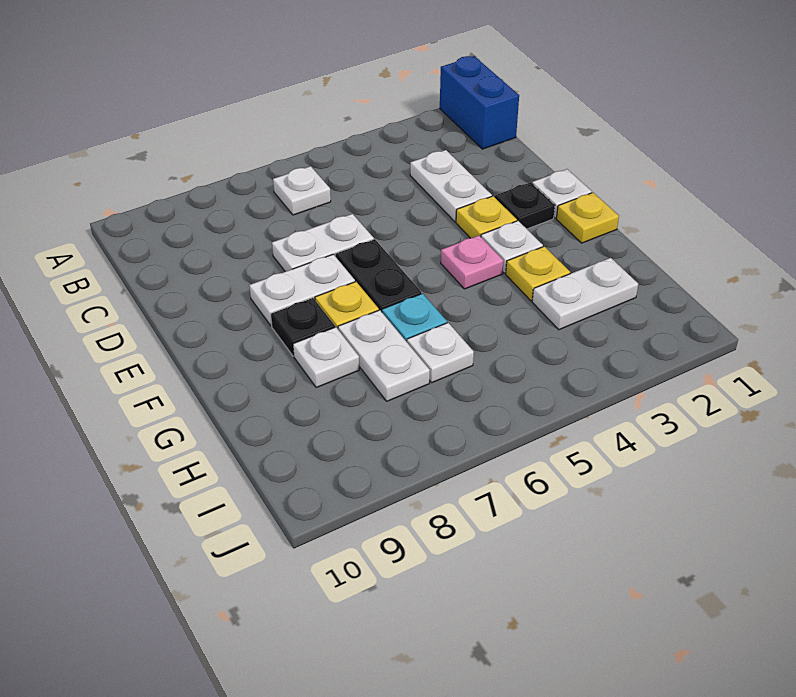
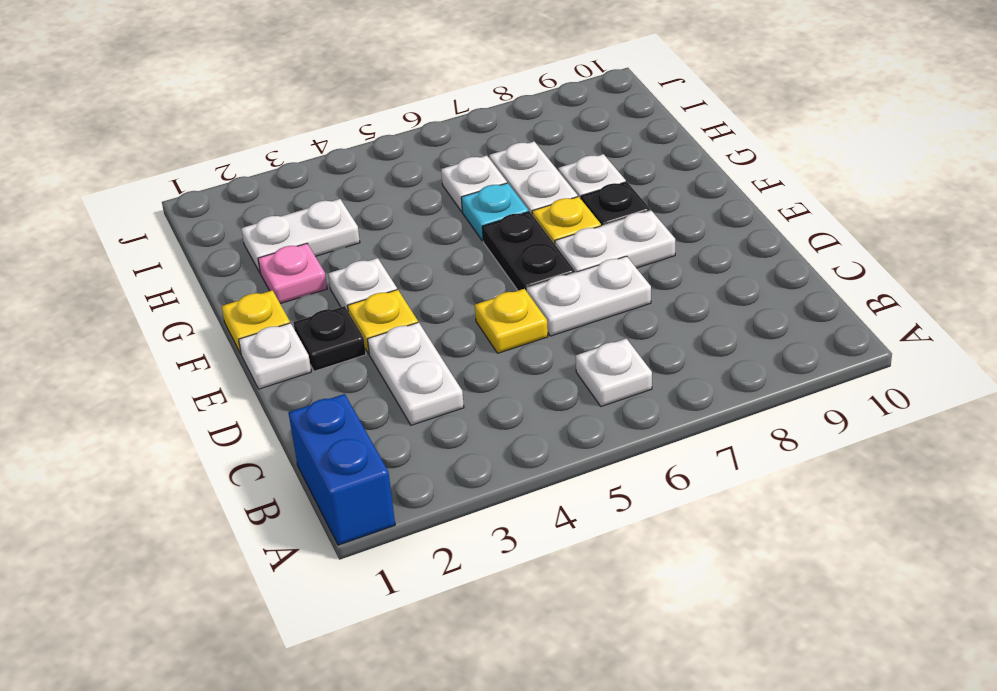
pink 1x1 plate [441,235,504,289] -> pink 1x1 plate moved to [258,243,327,304]
yellow 1x1 plate [506,246,570,301] -> yellow 1x1 plate moved to [475,289,548,353]

